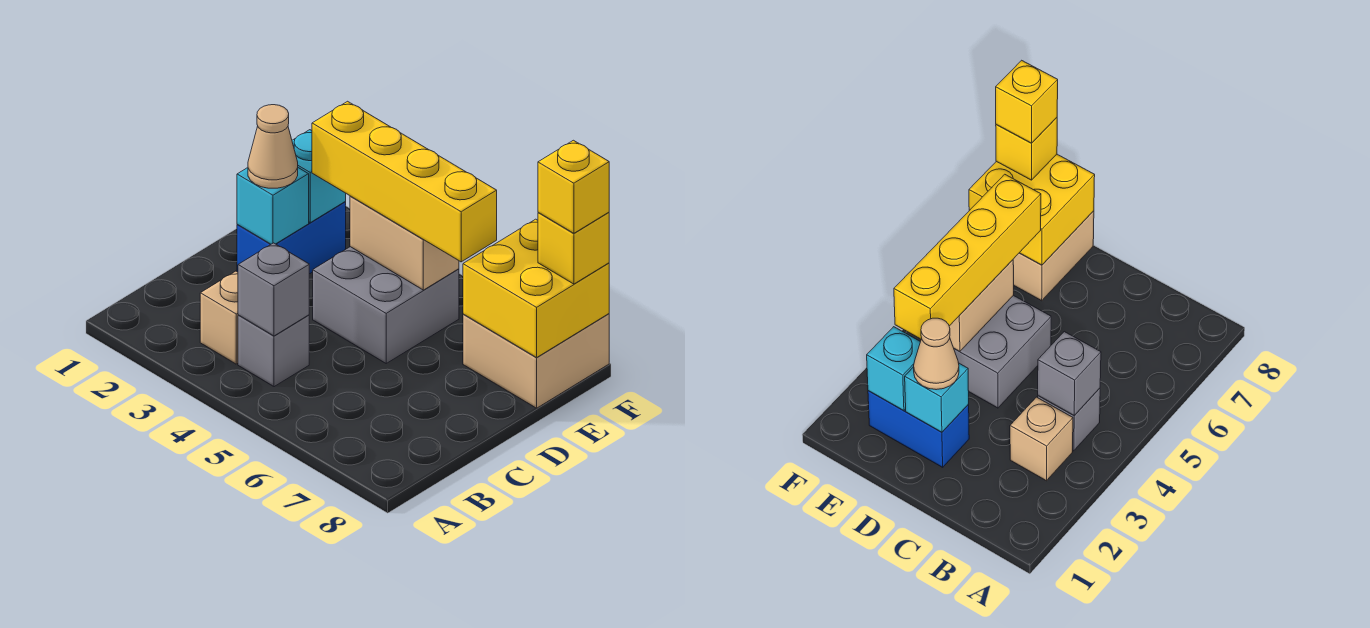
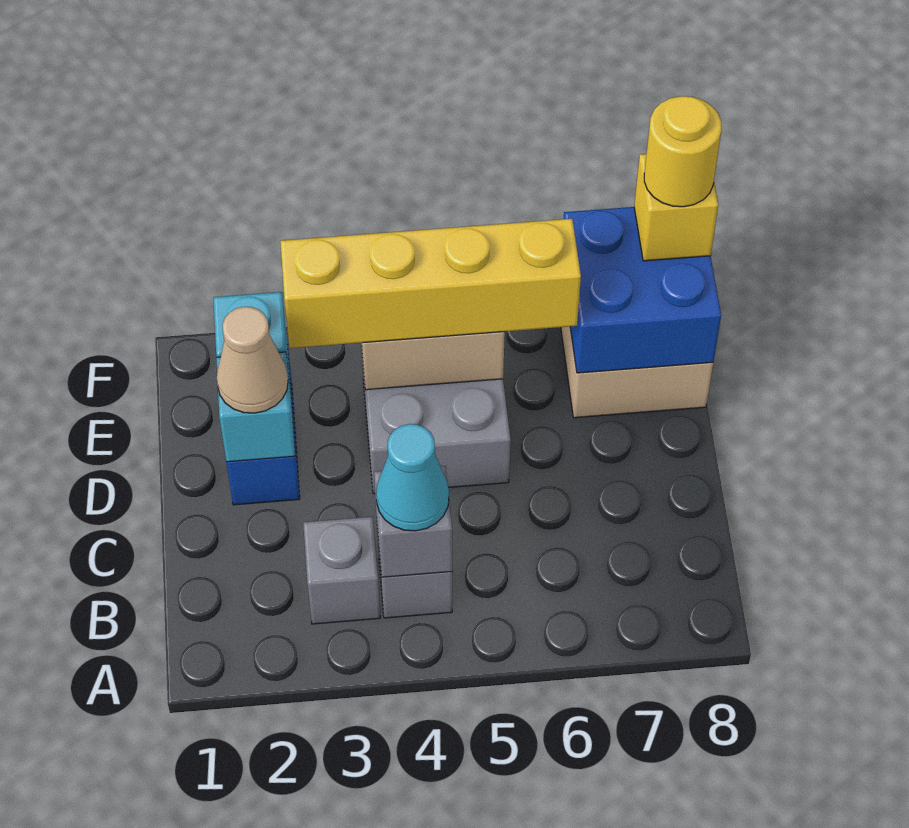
tan 1x1 brick [200,271,238,364] -> grey 1x1 brick [303,517,380,624]
none -> cyan 1x1 cone [376,424,449,531]
yellow 2x2 brick [463,219,609,357] -> blue 2x2 brick [564,207,721,373]
yellow 1x1 brick [538,140,609,233] -> yellow 1x1 round brick [644,96,721,207]

